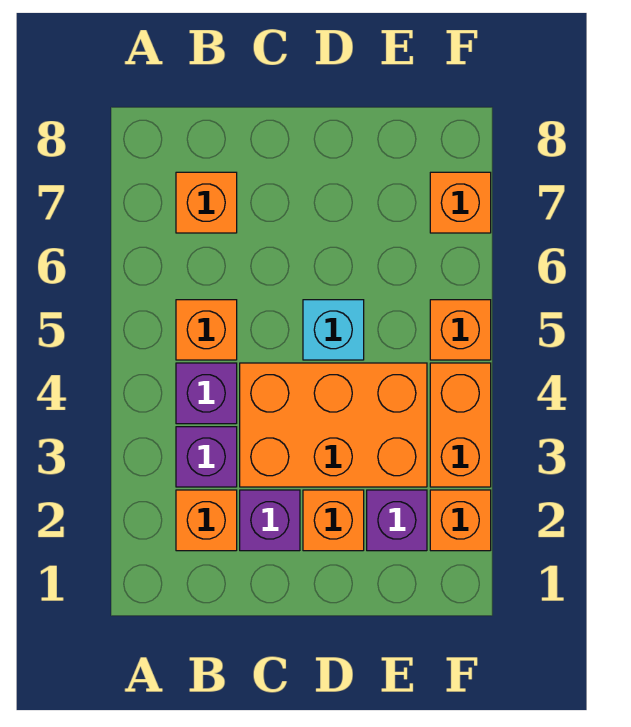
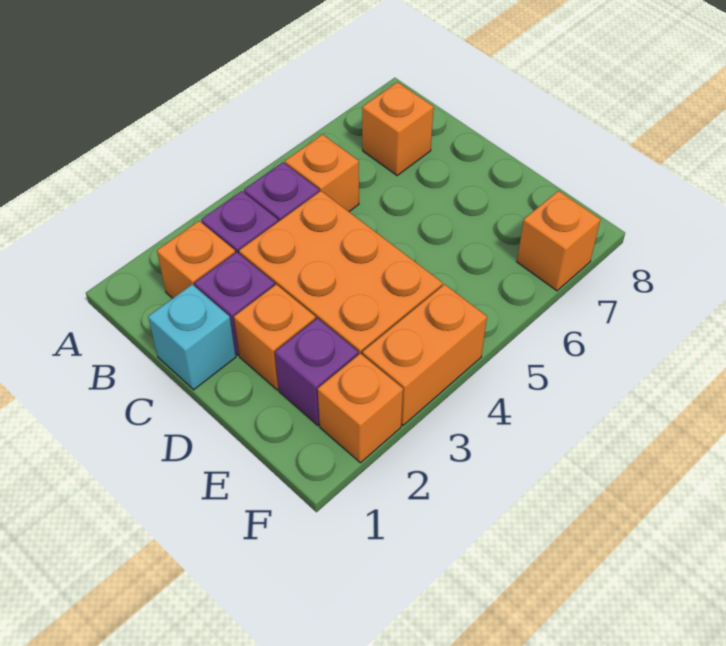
cyan 1x1 brick [303,300,364,360] -> cyan 1x1 brick moved to [148,284,236,390]
orange 1x1 brick [430,300,491,360] -> none

